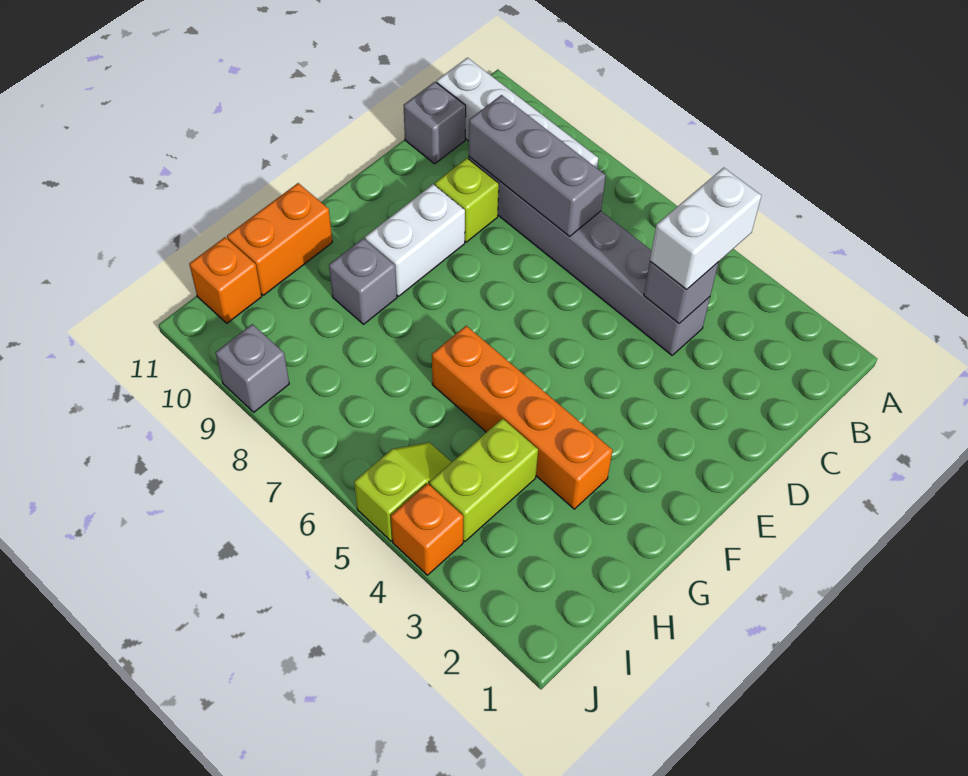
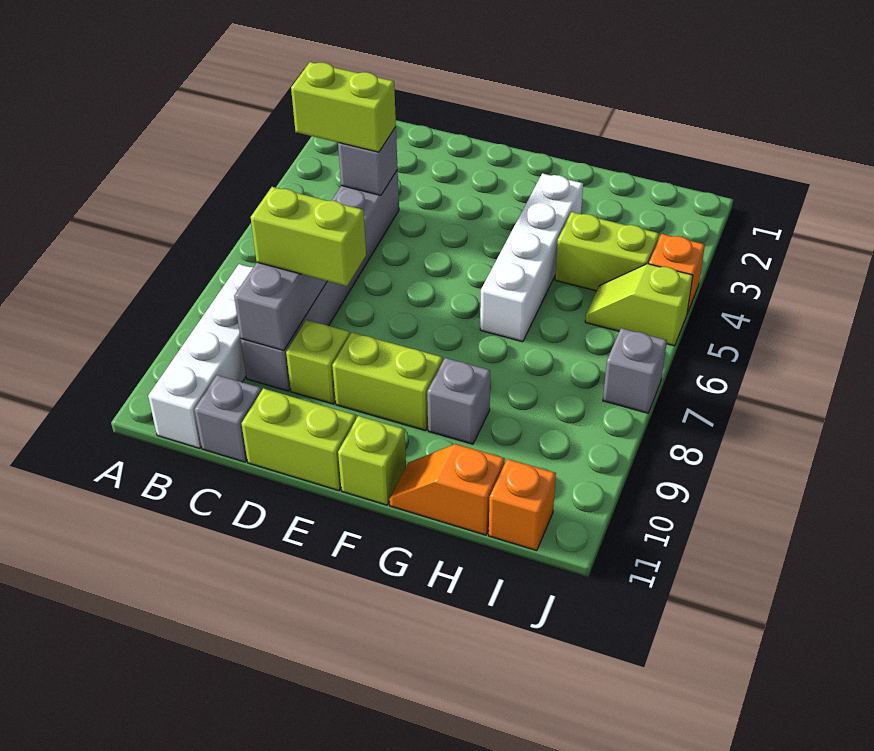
white 1x2 brick [650,168,762,289] -> lime 1x2 brick [291,62,396,152]
none -> lime 1x2 brick [251,187,366,286]
none -> lime 1x2 brick [242,388,356,491]
white 1x2 brick [365,184,465,296] -> lime 1x2 brick [332,332,443,431]
none -> lime 1x1 brick [338,416,406,505]
orange 1x4 brick [432,326,613,509] -> white 1x4 brick [480,173,583,342]
orange 1x2 brick [227,183,332,295] -> orange 1x2 slope [389,444,505,535]
grey 1x1 brick [216,324,289,412] -> grey 1x1 brick moved to [603,328,667,413]

